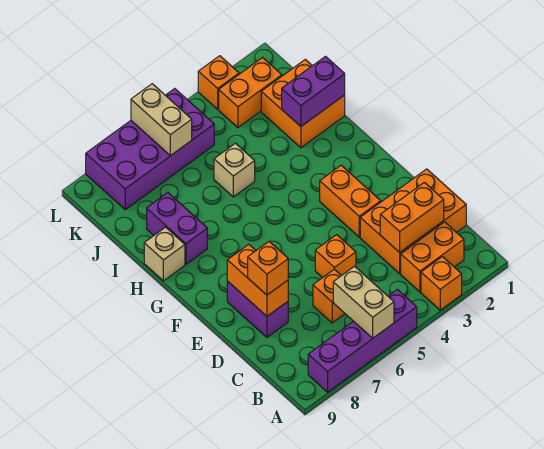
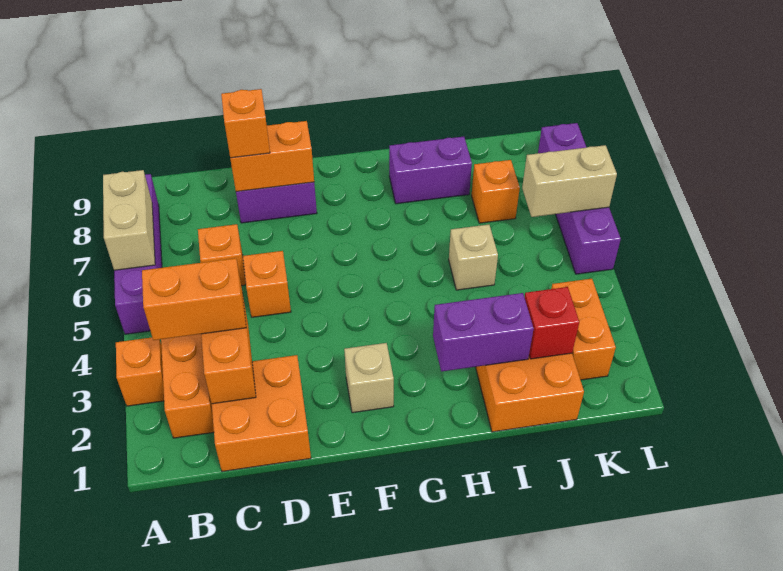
tan 1x2 brick [333,266,394,338] -> tan 1x2 brick turned to [103,170,155,270]
orange 2x3 brick [360,169,466,274] -> orange 2x2 brick [212,355,311,472]
orange 1x2 brick [320,165,381,237] -> orange 1x2 brick moved to [142,258,246,340]
tan 1x1 brick [144,227,185,281] -> tan 1x1 brick moved to [344,343,394,413]
purple 1x2 brick [282,56,345,126] -> purple 1x2 brick turned to [433,293,534,372]
none -> red 1x1 brick [525,287,579,359]
purple 2x4 brick [86,89,214,210] -> purple 1x4 brick [538,123,621,274]
orange 1x1 brick [198,56,239,109] -> orange 1x1 brick moved to [472,160,520,223]

